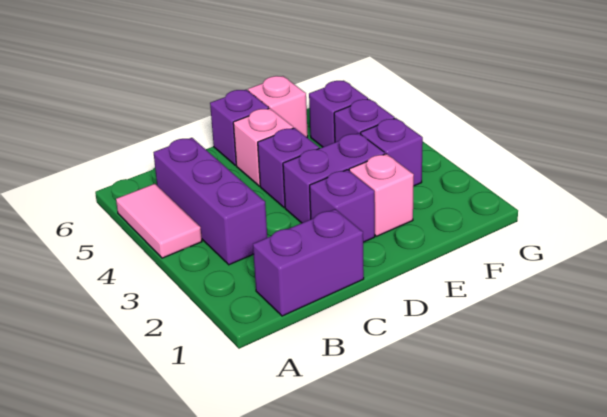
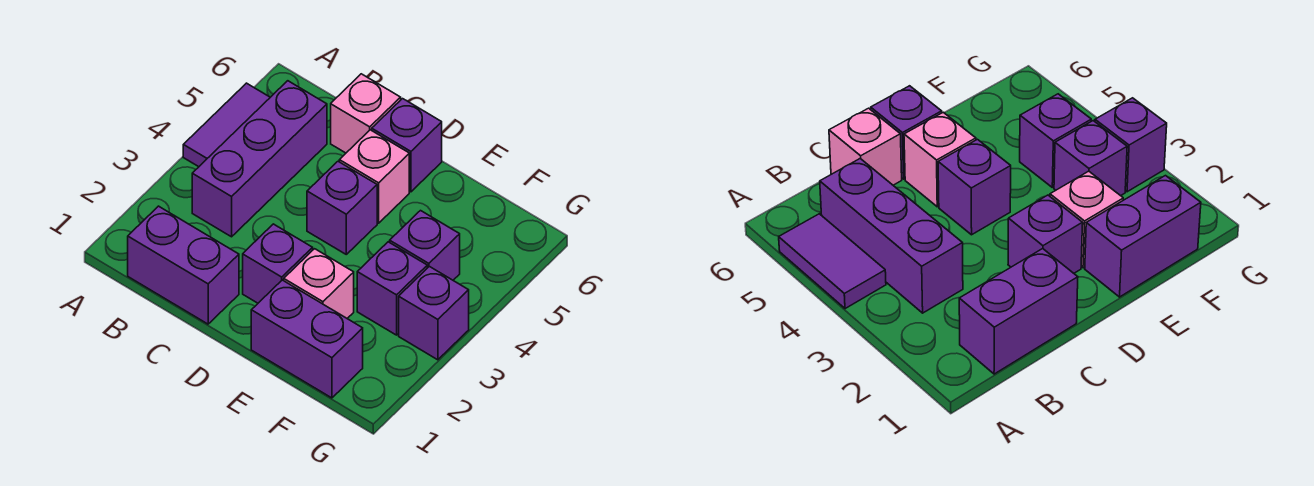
pink 1x2 tile [116,184,202,258] -> purple 1x2 tile [183,83,270,167]
purple 1x2 brick [283,133,385,223] -> purple 1x2 brick moved to [251,280,363,398]
pink 1x1 brick [248,76,308,137] -> pink 1x1 brick moved to [331,74,401,153]
purple 1x1 brick [309,81,368,147] -> purple 1x1 brick moved to [399,266,469,360]

